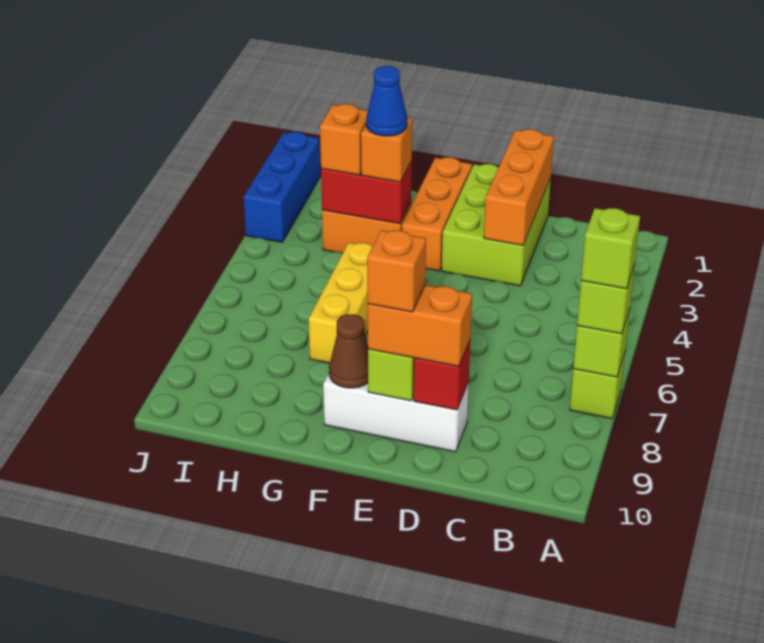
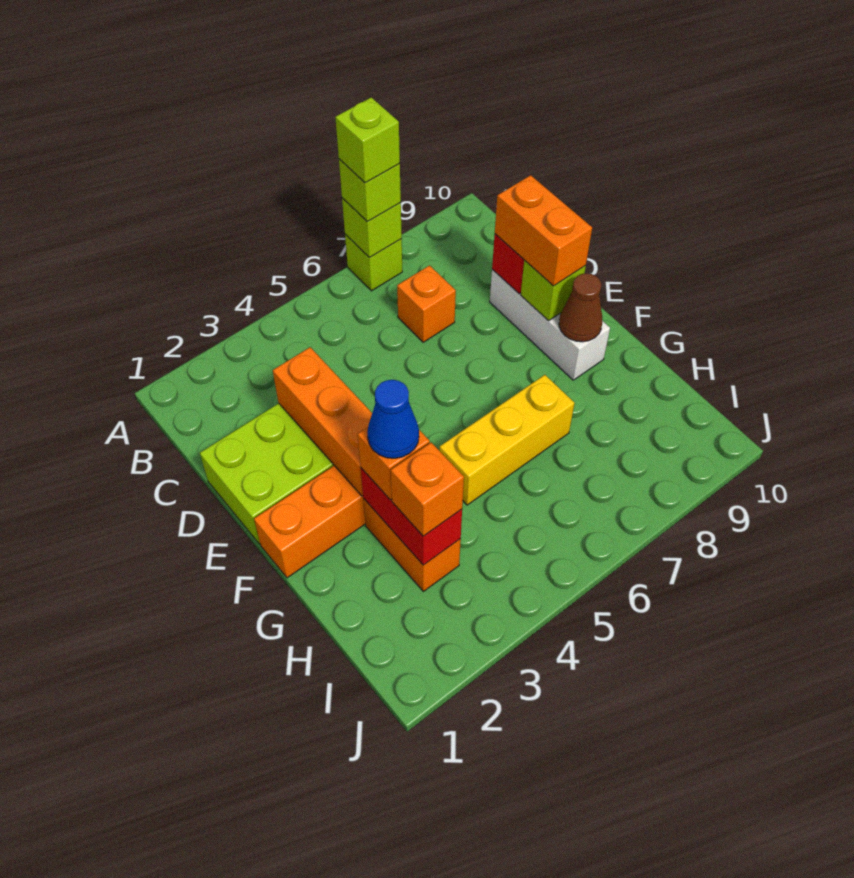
orange 1x3 brick [484,129,554,245] -> orange 1x3 brick turned to [273,347,372,496]
orange 1x1 brick [367,230,426,312] -> orange 1x1 brick moved to [397,266,456,342]
blue 1x3 brick [244,132,320,242] -> none

